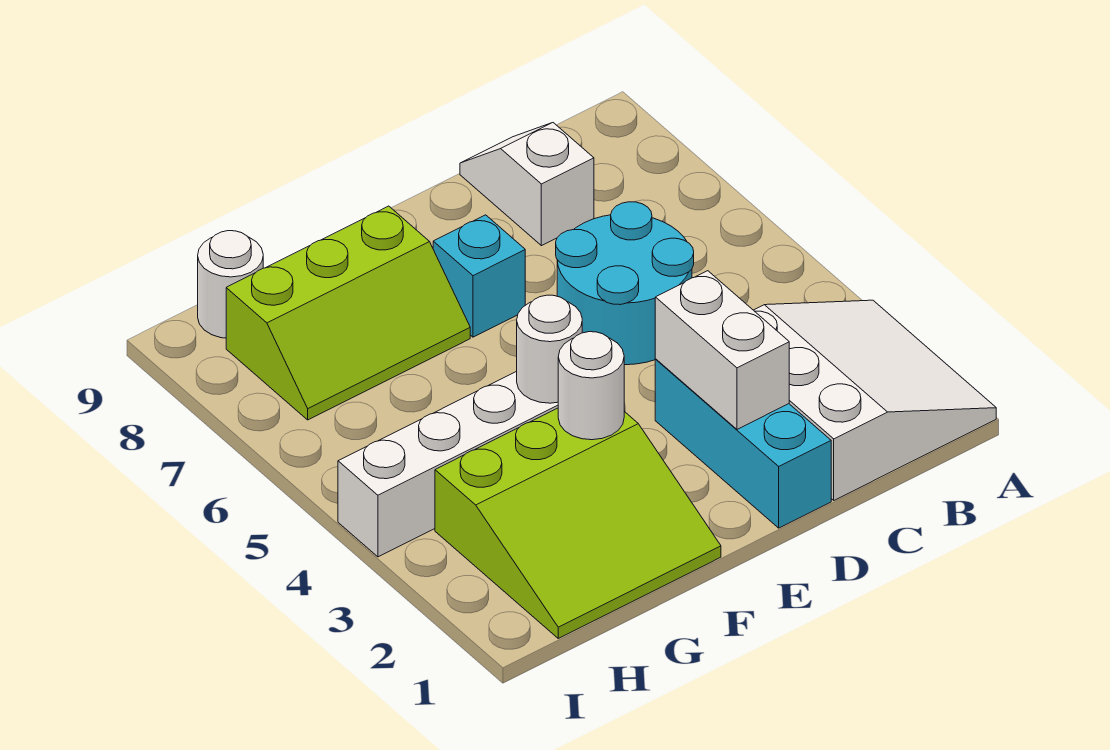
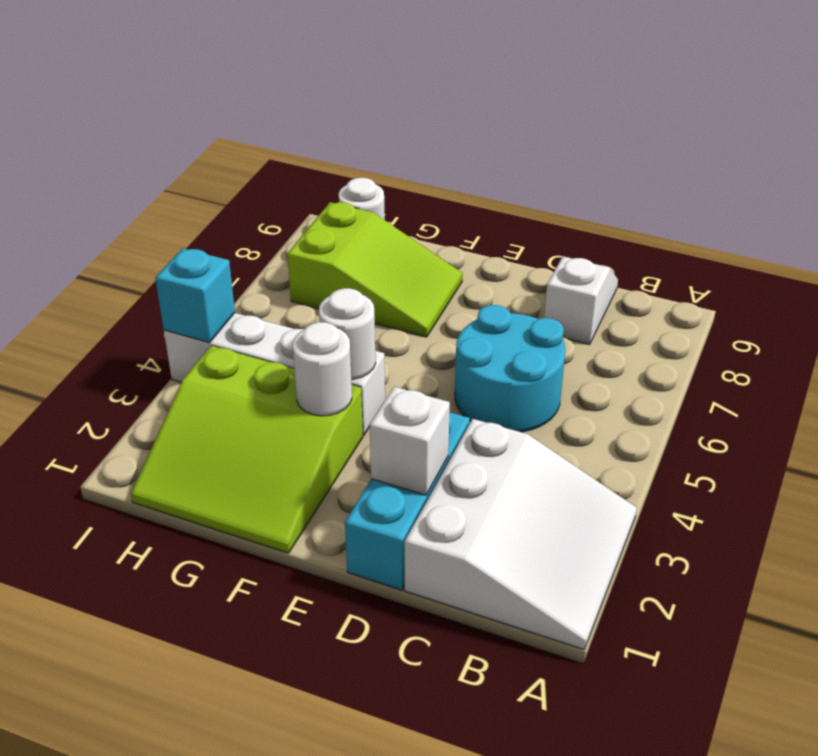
white 1x2 brick [655,271,789,429] -> white 1x1 brick [370,387,450,495]
cyan 1x1 brick [433,215,525,337] -> cyan 1x1 brick moved to [155,248,235,343]
lime 2x3 slope [226,206,470,420] -> lime 2x3 slope turned to [287,202,463,337]

